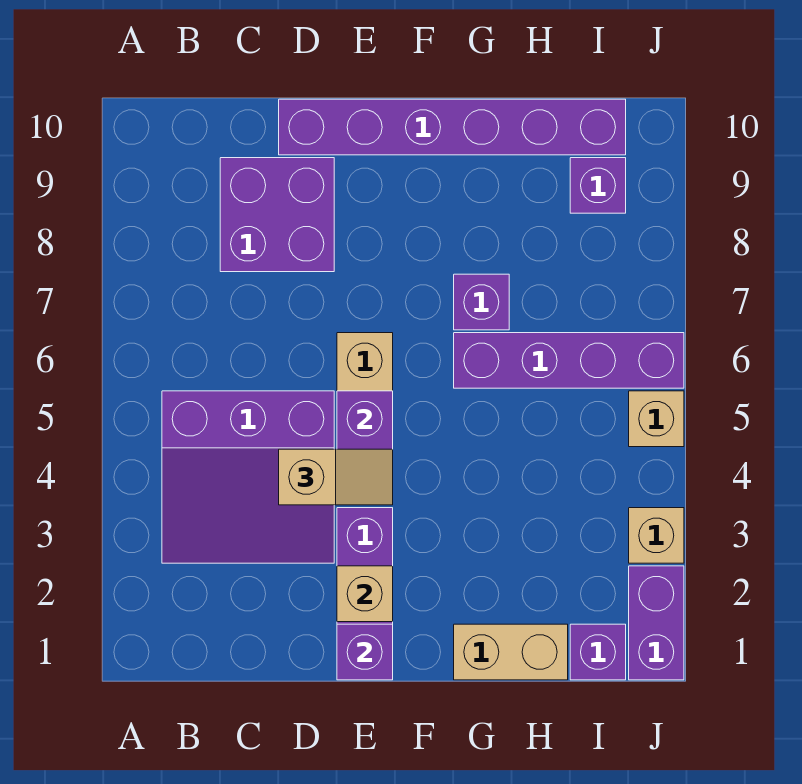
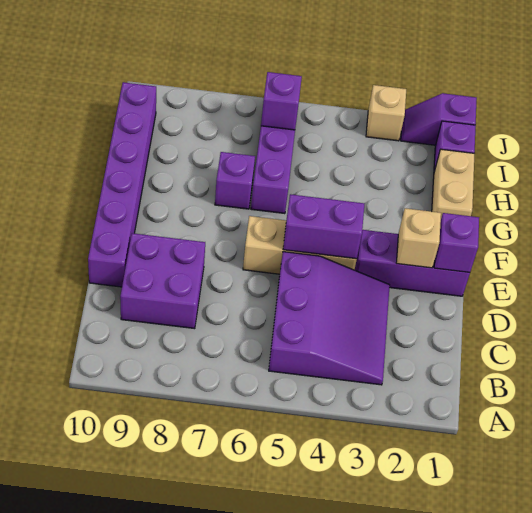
tan 1x2 slope [279,449,393,505] -> none
purple 1x1 brick [570,158,626,213] -> purple 1x1 brick moved to [261,72,302,130]
purple 1x2 brick [629,566,684,680] -> purple 1x2 slope [401,93,477,145]
tan 1x1 brick [629,391,684,447] -> none

